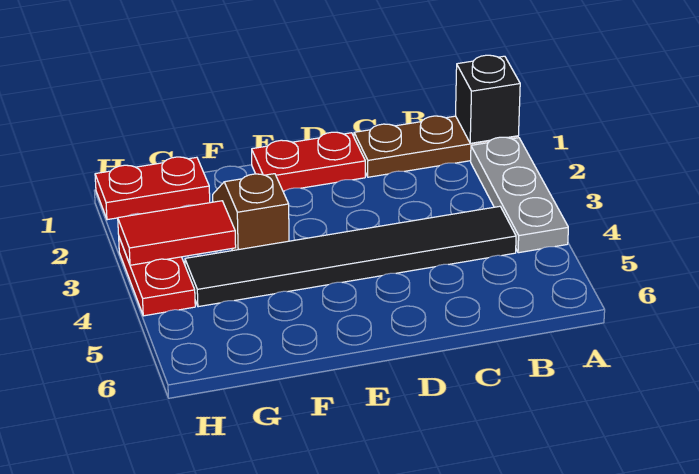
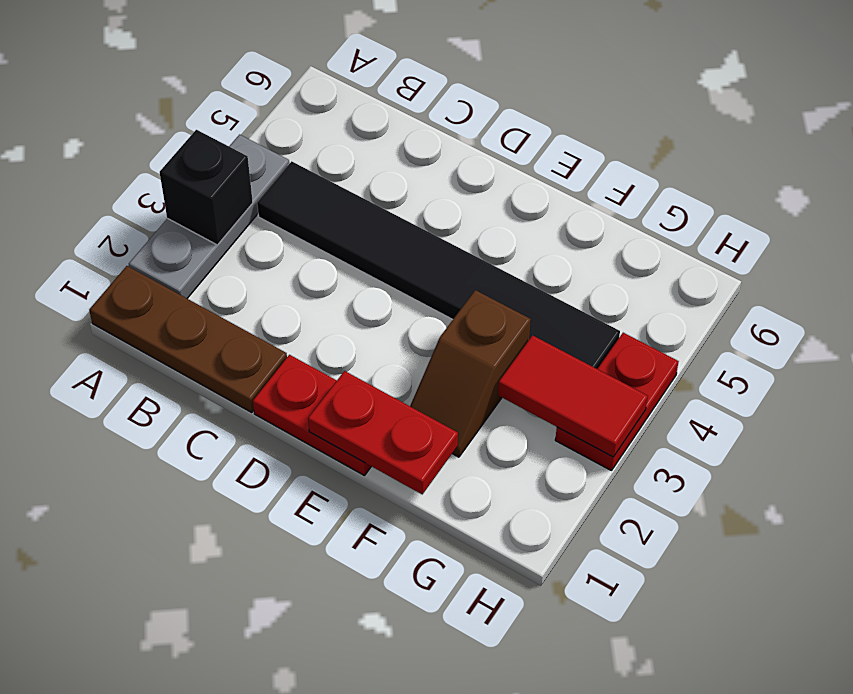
black 1x1 brick [456,55,520,143] -> black 1x1 brick moved to [160,130,253,245]
red 1x2 plate [95,157,210,220] -> red 1x2 plate moved to [308,371,458,494]

